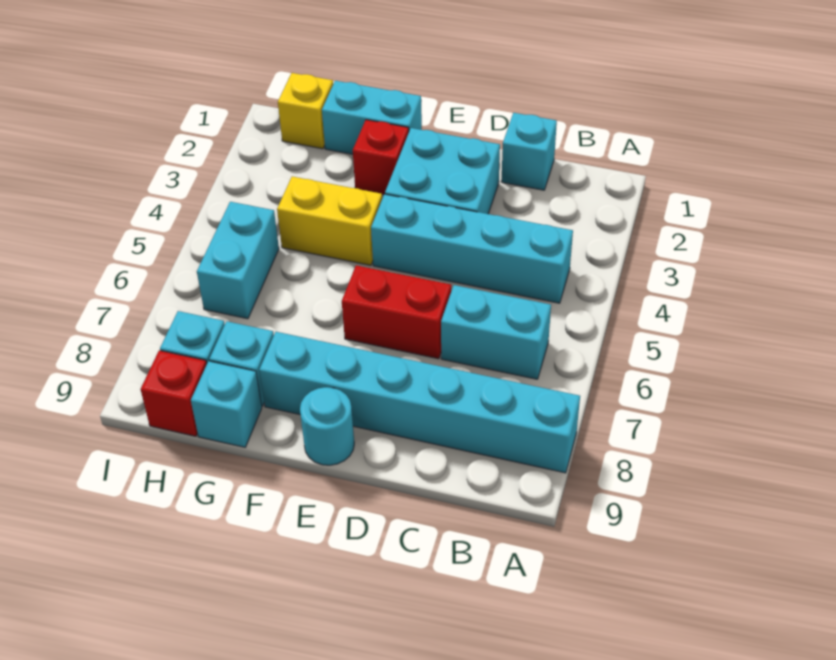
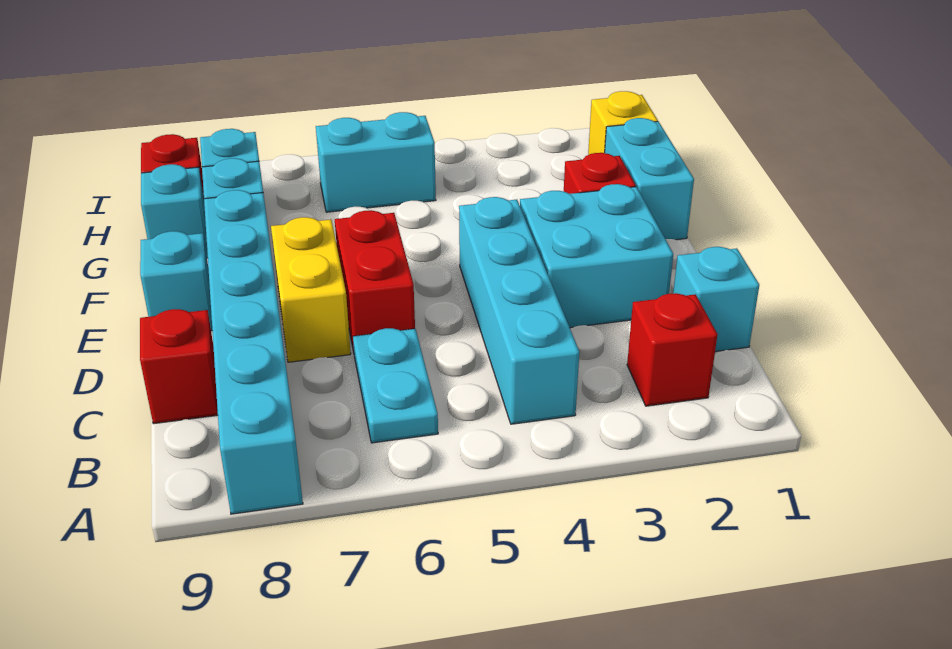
none -> red 1x1 brick [627,293,718,406]
cyan 1x2 brick [441,285,551,379] -> cyan 1x2 plate [353,328,438,443]
none -> red 1x1 brick [140,309,218,424]
cyan 1x1 round brick [300,387,354,465] -> cyan 1x1 brick [140,231,212,331]
yellow 1x2 brick [277,176,382,265] -> yellow 1x2 brick moved to [271,217,351,362]

